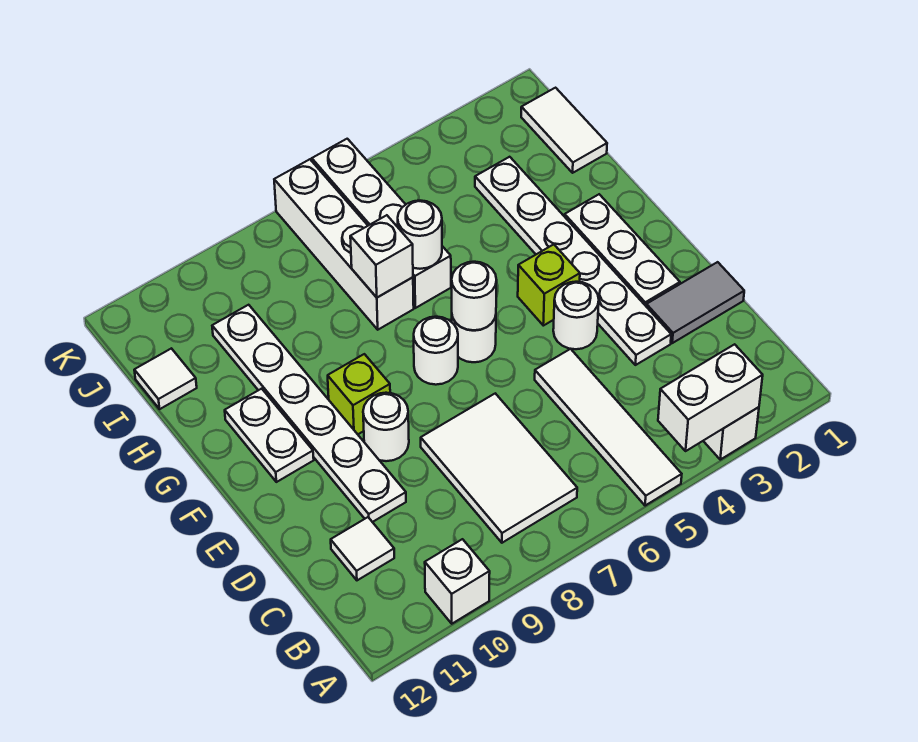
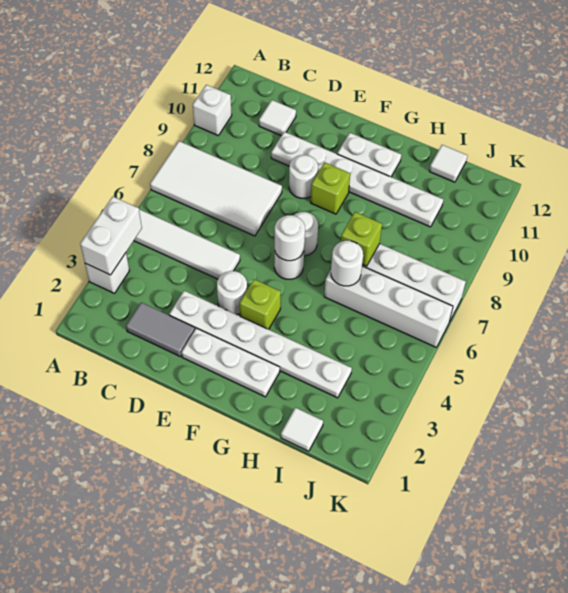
white 2x3 tile [421,393,577,543] -> white 2x4 tile [150,141,282,236]
grey 1x2 tile [646,262,744,343] -> grey 1x2 tile turned to [126,302,195,357]
white 1x1 brick [350,215,413,297] -> lime 1x1 brick [341,212,382,266]
white 1x2 tile [521,88,607,173] -> white 1x1 tile [281,408,323,451]

